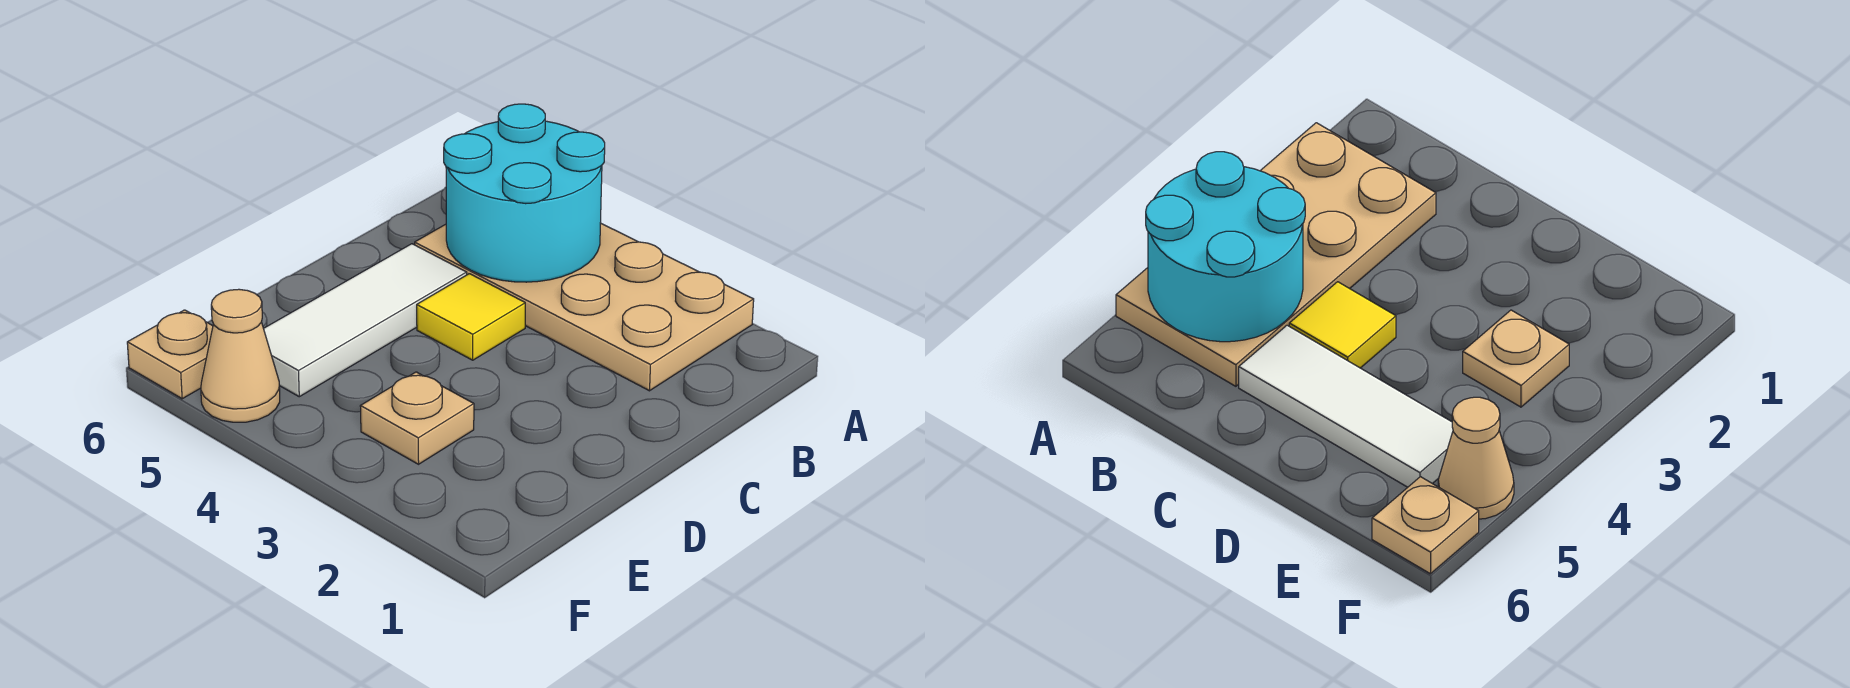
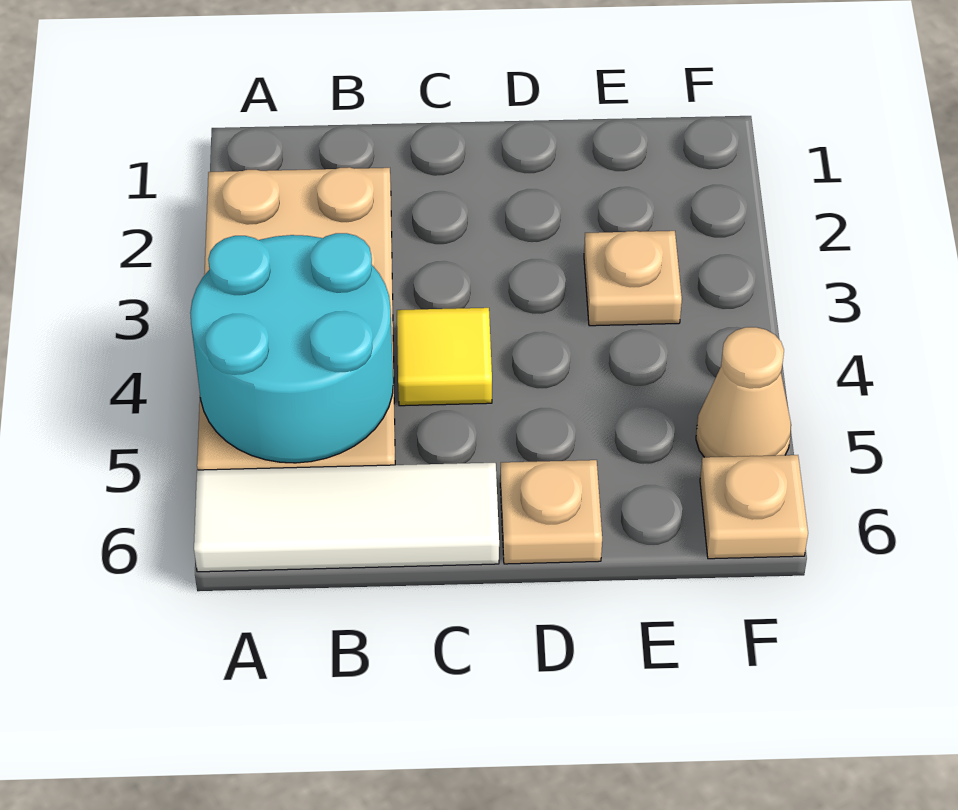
white 1x3 tile [264,244,467,397] -> white 1x3 tile moved to [194,463,499,572]
none -> tan 1x1 plate [500,460,602,564]

